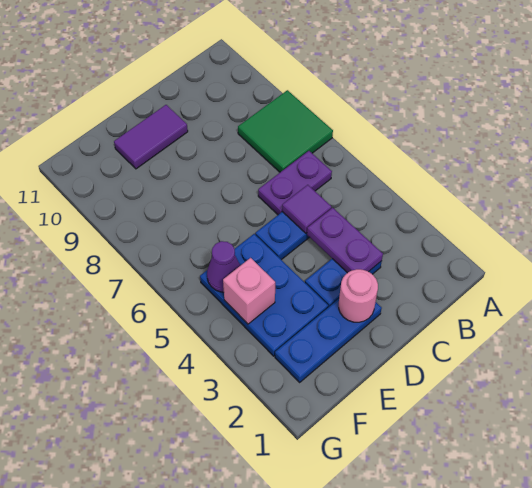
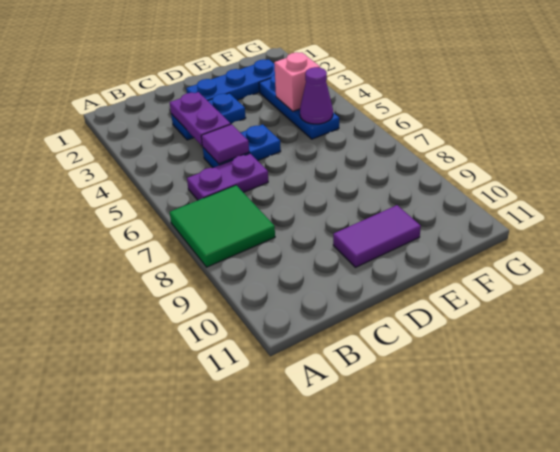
pink 1x1 round brick [339,269,378,322] -> none
blue 2x3 plate [200,234,328,356] -> blue 1x3 plate [259,75,339,139]

